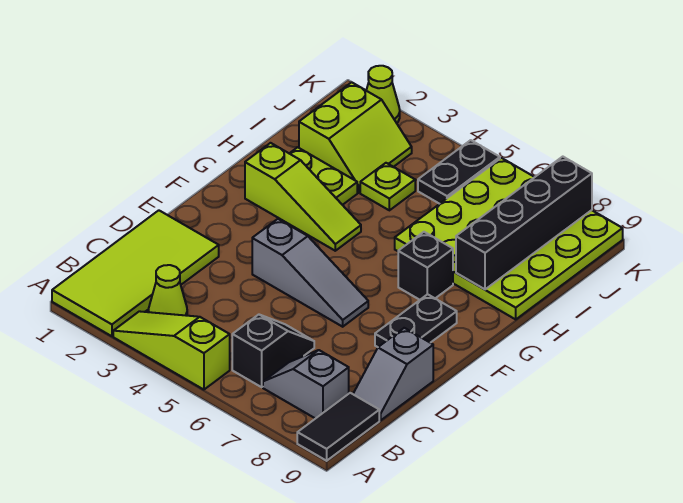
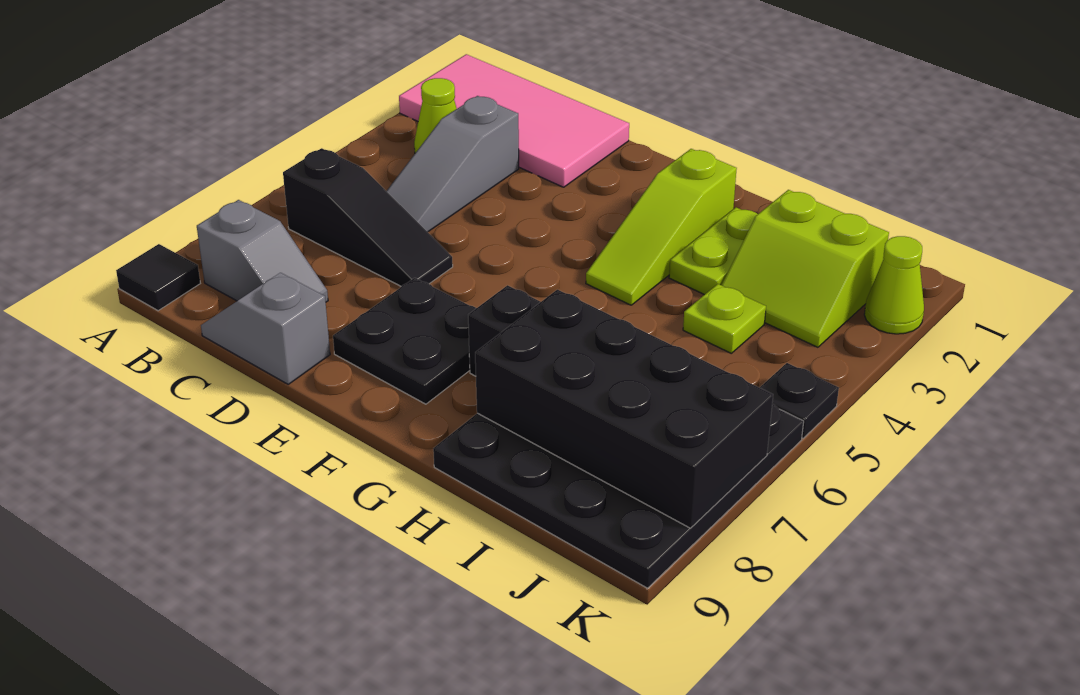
lime 2x4 tile [52,210,219,336] -> pink 2x4 tile [399,54,629,187]
lime 1x3 slope [113,311,230,390] -> none
black 1x2 tile [297,393,379,461] -> black 1x1 tile [116,244,200,311]
black 1x2 slope [232,315,314,387] -> black 1x3 slope [283,148,453,286]
grey 1x2 slope [263,350,349,419] -> grey 1x2 slope turned to [197,200,328,302]
grey 1x3 slope [252,219,368,327] -> grey 1x3 slope moved to [387,96,519,232]
black 1x2 plate [375,294,457,347] -> black 2x2 plate [333,278,476,404]
lime 4x4 plate [395,158,623,319] -> black 4x4 plate [433,404,804,588]
black 1x4 brick [456,157,592,289] -> black 2x4 brick [475,290,773,528]
black 1x2 plate [418,140,500,204] -> black 1x1 plate [760,363,839,438]

